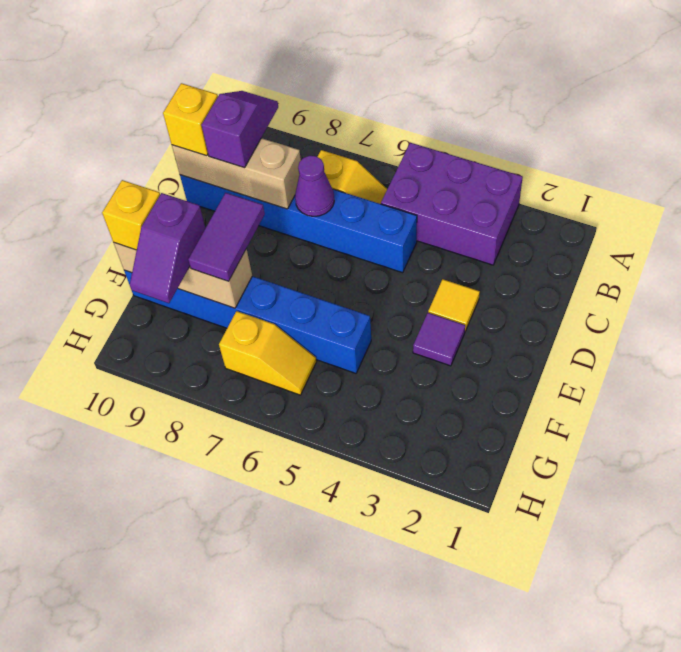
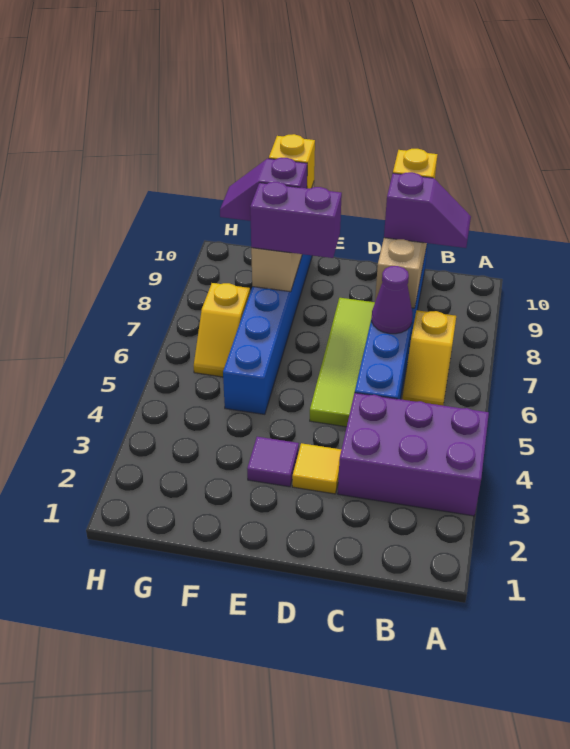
purple 2x3 brick [381,143,523,265] -> purple 2x3 brick turned to [338,393,489,516]
none -> lime 1x4 tile [310,298,375,427]
purple 1x2 tile [188,193,265,281] -> purple 1x2 brick [250,182,342,258]

